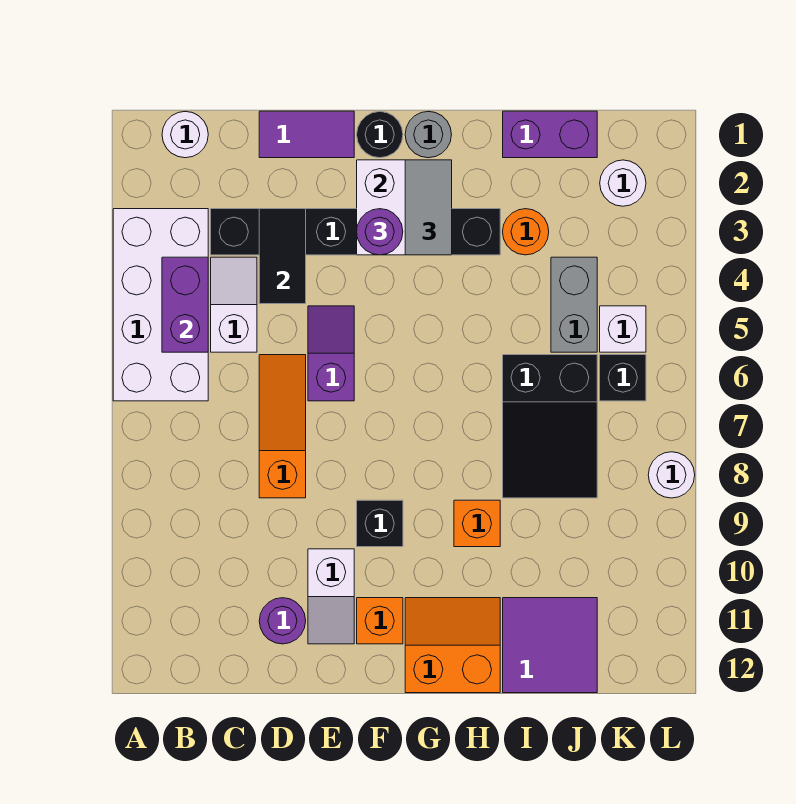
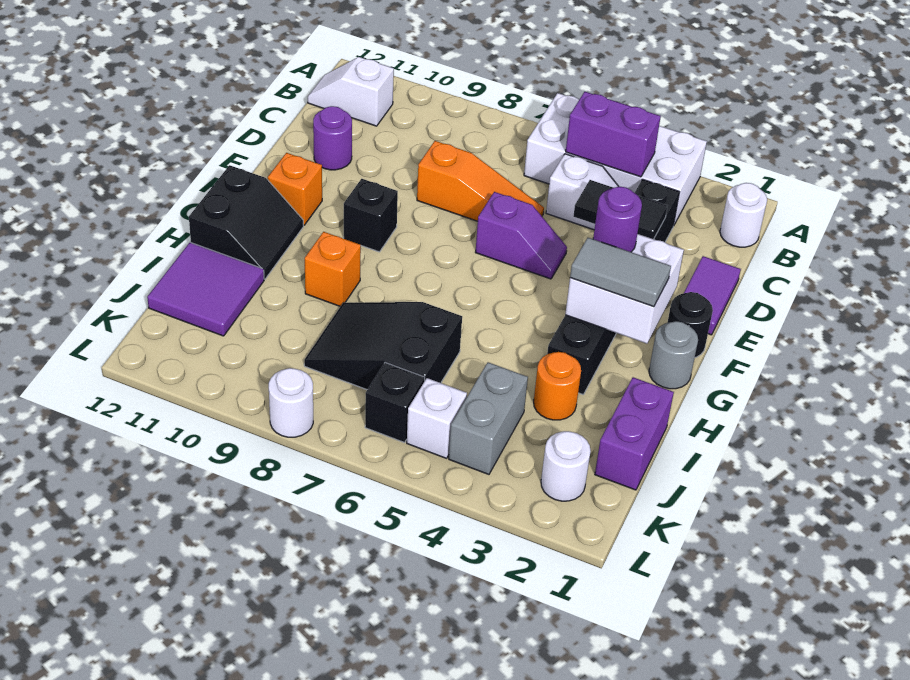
white 1x2 slope [308,549,354,644] -> white 1x2 slope moved to [308,57,394,126]
orange 2x2 slope [405,598,500,693] -> black 2x2 slope [189,165,303,279]
grey 1x2 brick [551,257,597,352] -> grey 1x2 brick turned to [449,362,528,474]

